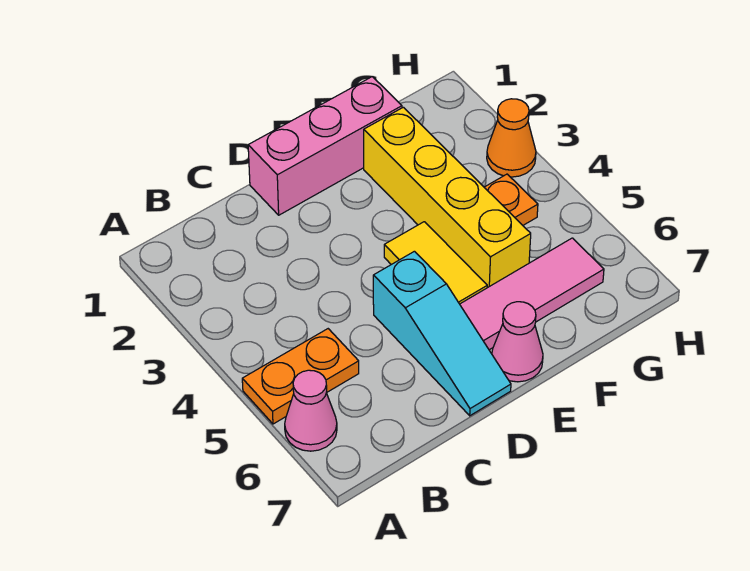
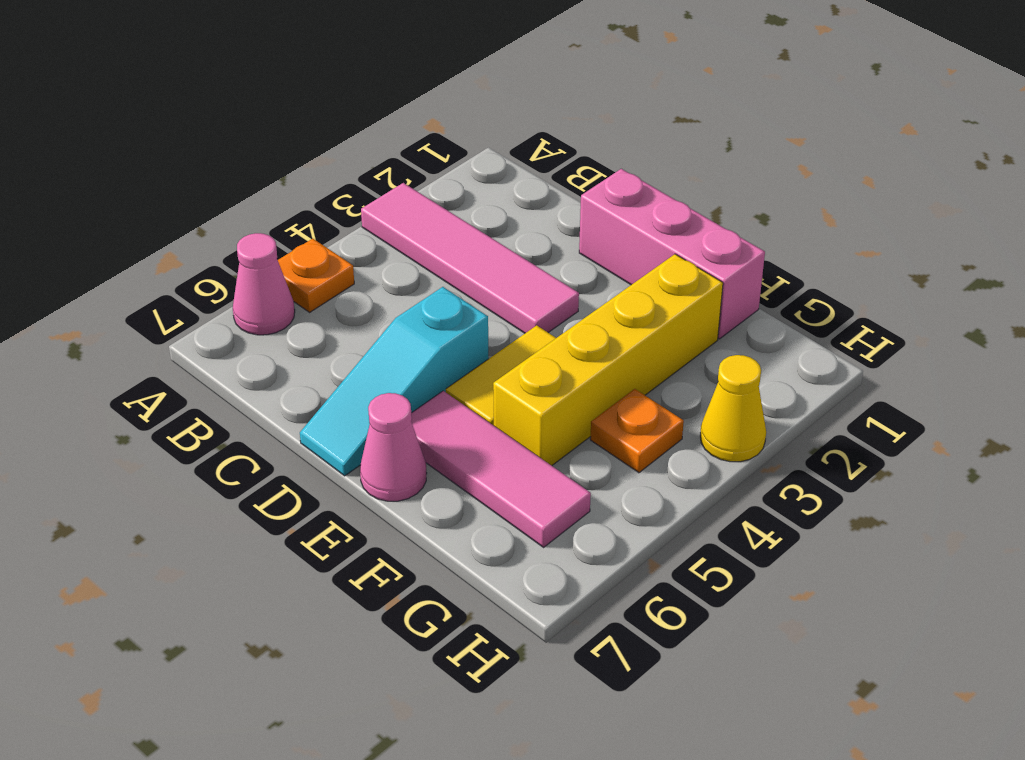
none -> pink 1x4 tile [361,183,579,333]
orange 1x2 plate [242,329,359,424] -> orange 1x1 plate [278,239,354,312]
orange 1x1 cone [487,99,536,177] -> yellow 1x1 cone [700,355,766,462]

